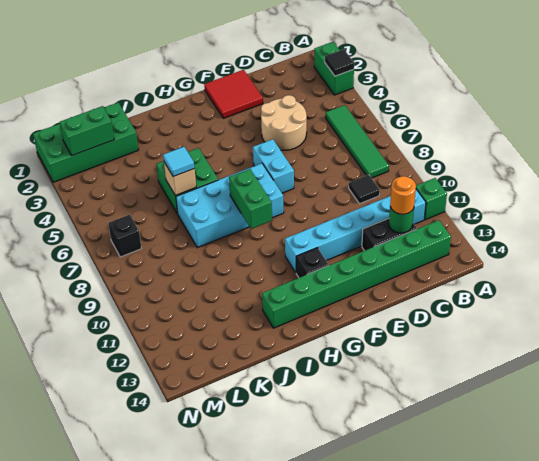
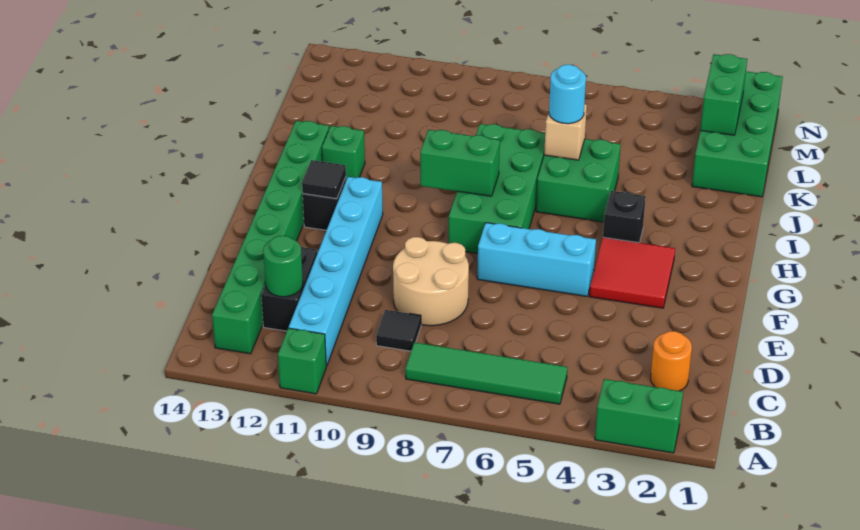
black 1x1 tile [325,49,354,76] -> black 1x1 tile moved to [302,160,346,199]
orange 1x1 round brick [390,176,416,214] -> orange 1x1 round brick moved to [651,331,692,391]
tan 2x2 round brick [261,95,307,150] -> tan 2x2 round brick moved to [393,237,469,326]
red 2x2 tile [204,70,263,118] -> red 2x2 tile moved to [589,237,675,308]
cyan 1x2 brick [253,139,294,193] -> cyan 1x3 brick [477,223,596,296]
cyan 2x4 brick [176,163,284,248] -> green 2x4 brick [449,124,545,254]
none -> green 1x1 brick [322,126,365,180]
cyan 1x1 tile [163,147,195,177] -> cyan 1x1 round brick [549,65,586,124]
black 1x1 brick [108,215,142,257] -> black 1x1 brick moved to [603,191,646,243]

